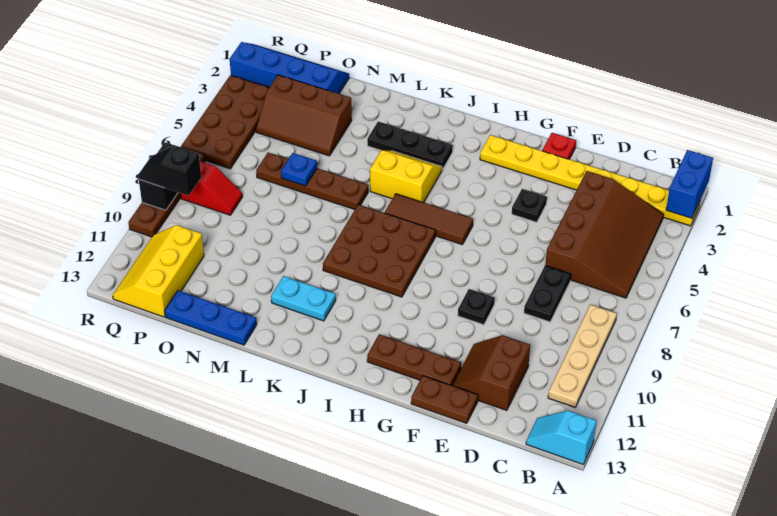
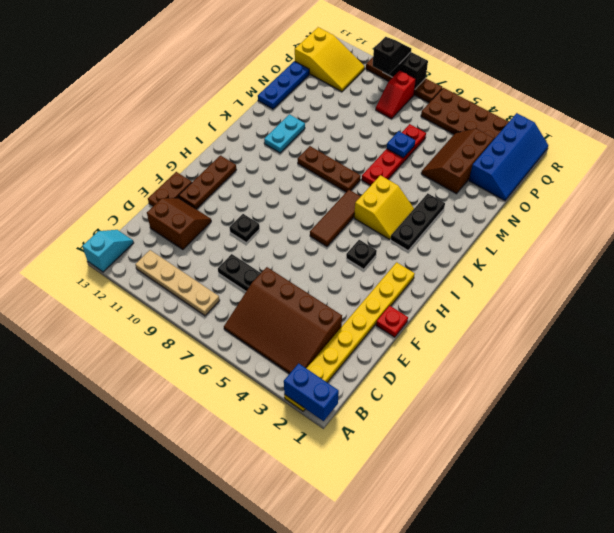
black 1x1 plate [512,189,547,222] -> black 1x1 plate moved to [346,240,377,269]
brown 3x3 plate [323,205,436,297] -> brown 1x3 plate [298,146,361,192]
brown 1x4 plate [256,153,368,210] -> red 1x4 plate [362,124,426,186]
yellow 2x3 slope [113,225,204,317] -> yellow 2x3 slope turned to [295,27,365,92]

